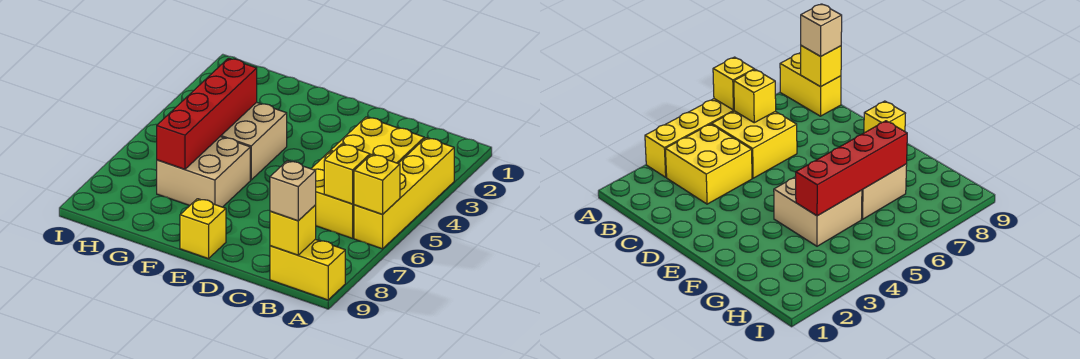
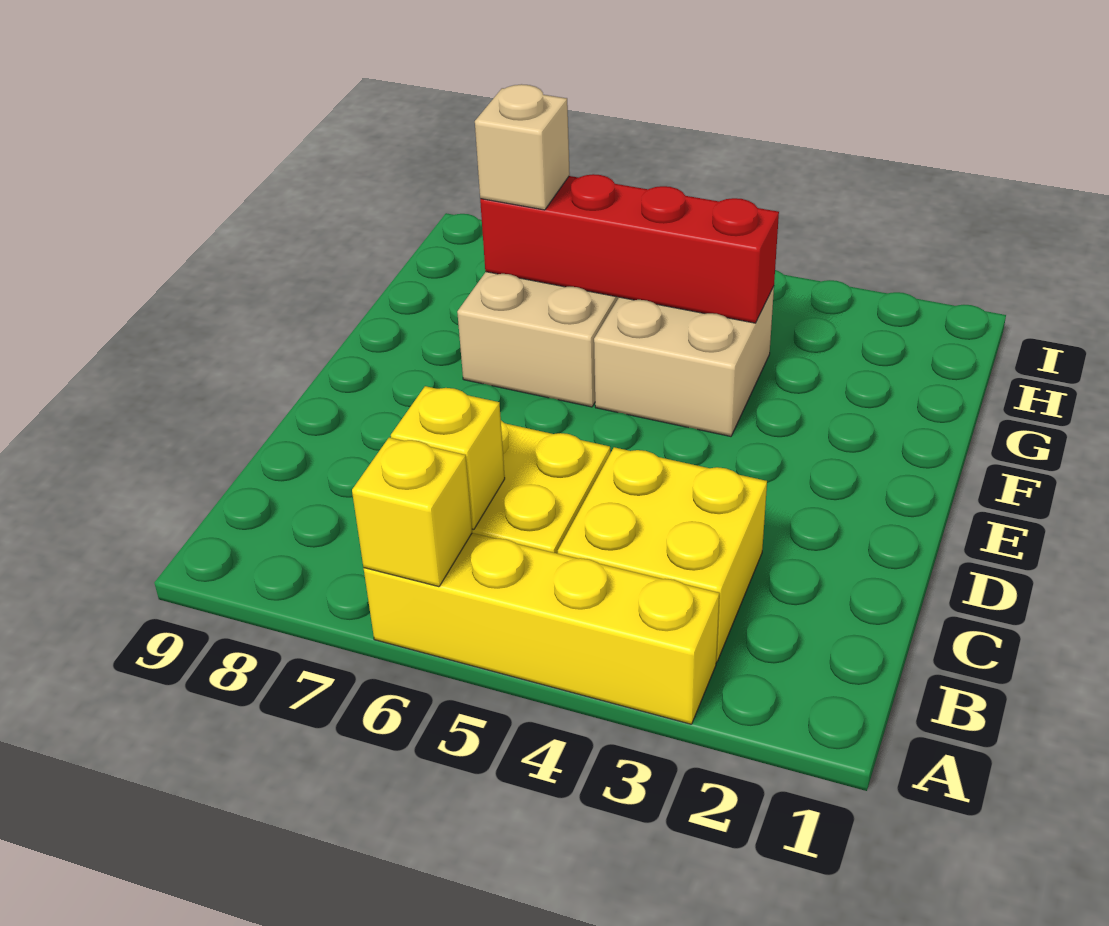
yellow 1x2 brick [270,239,345,300] -> none
yellow 1x1 brick [270,205,316,255] -> none
tan 1x1 brick [270,161,316,221] -> tan 1x1 brick moved to [475,84,570,210]
yellow 1x1 brick [180,199,226,259] -> none

